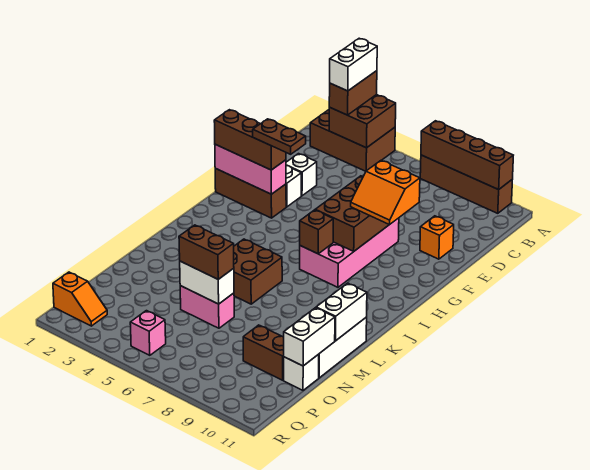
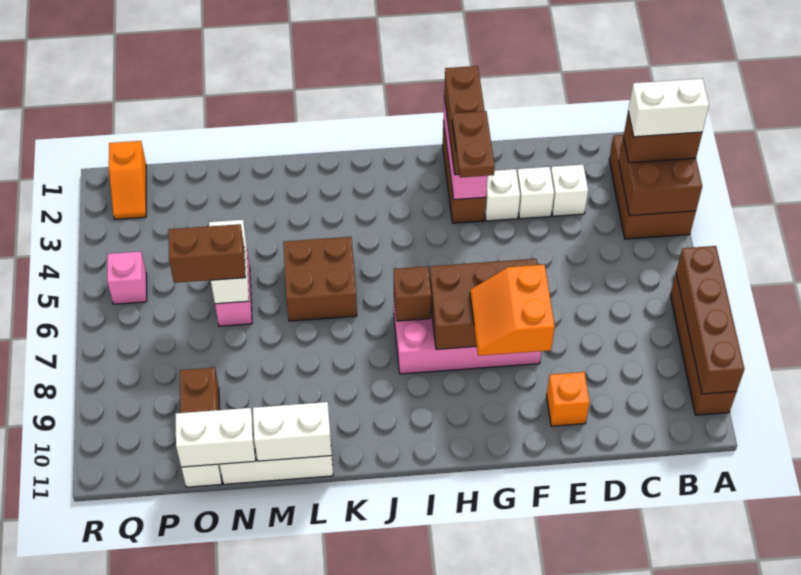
none -> white 1x1 brick [551,165,588,216]
brown 1x2 brick [179,225,234,279] -> brown 1x2 brick turned to [168,224,246,283]

